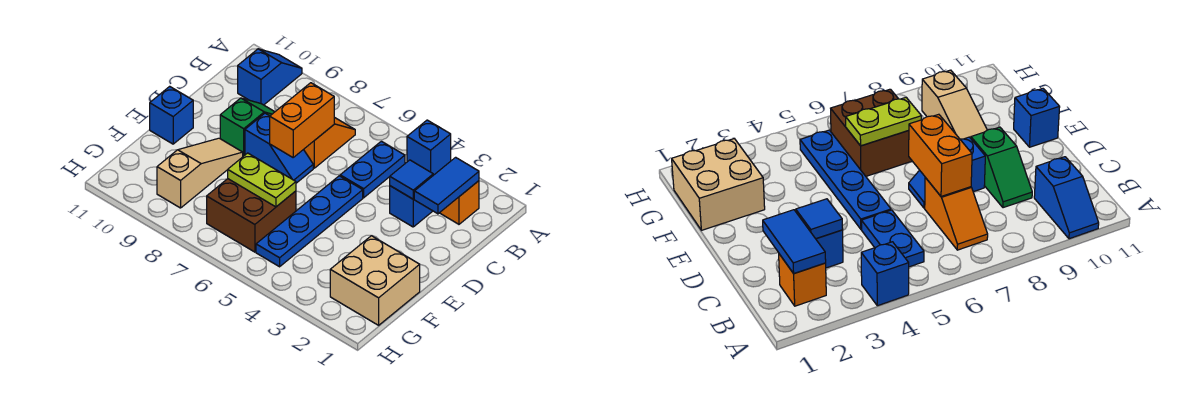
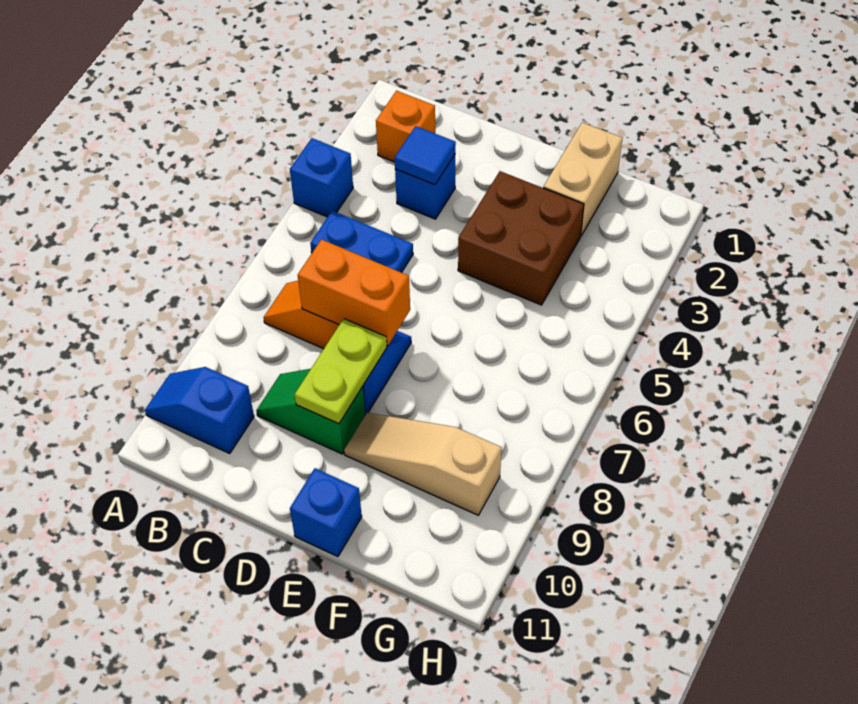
blue 1x2 tile [414,157,479,214] -> none
blue 1x4 plate [256,176,363,267] -> none
tan 2x2 brick [330,236,420,325] -> tan 1x2 brick [543,122,623,236]
brown 2x2 brick [207,179,296,252] -> brown 2x2 brick moved to [458,171,584,305]
lime 1x2 plate [228,153,296,207] -> lime 1x2 plate moved to [295,319,387,424]

